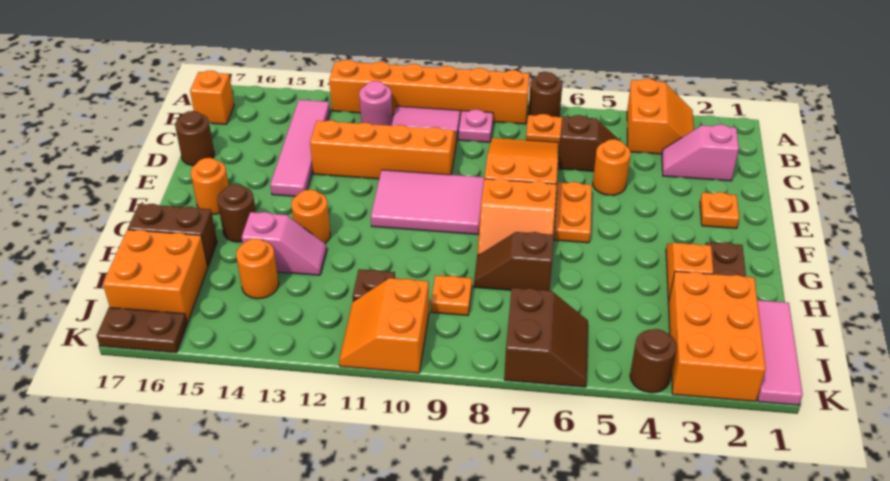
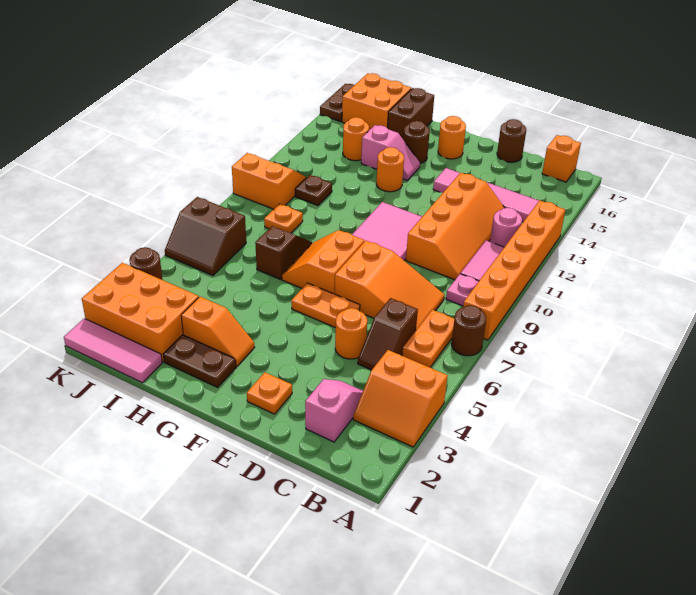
pink 1x2 slope [242,212,327,275] -> pink 1x2 slope turned to [361,125,420,180]

